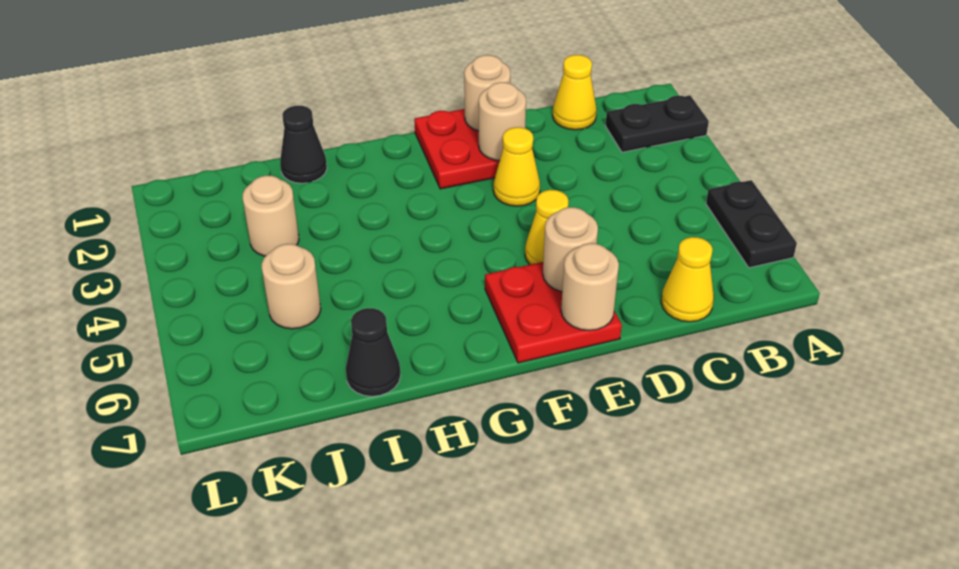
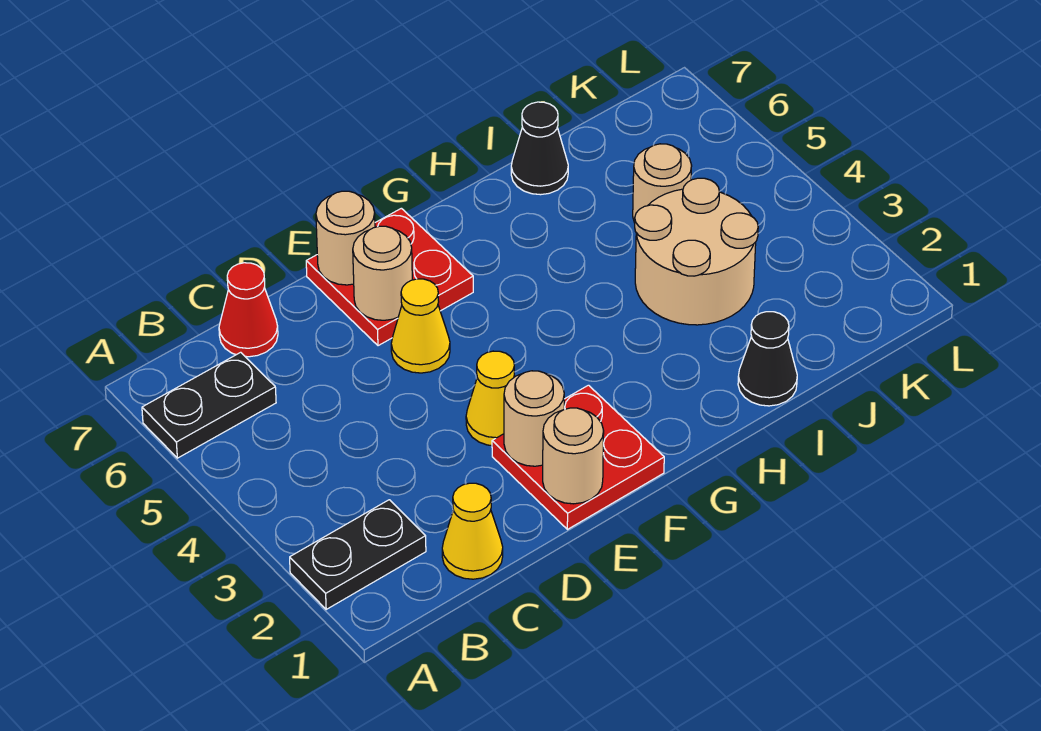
black 1x2 plate [706,180,797,268] -> black 1x2 plate turned to [142,352,276,458]
yellow 1x1 cone [661,237,714,322] -> red 1x1 cone [219,263,278,357]
tan 1x1 round brick [243,175,299,256] -> tan 2x2 round brick [635,178,758,325]

